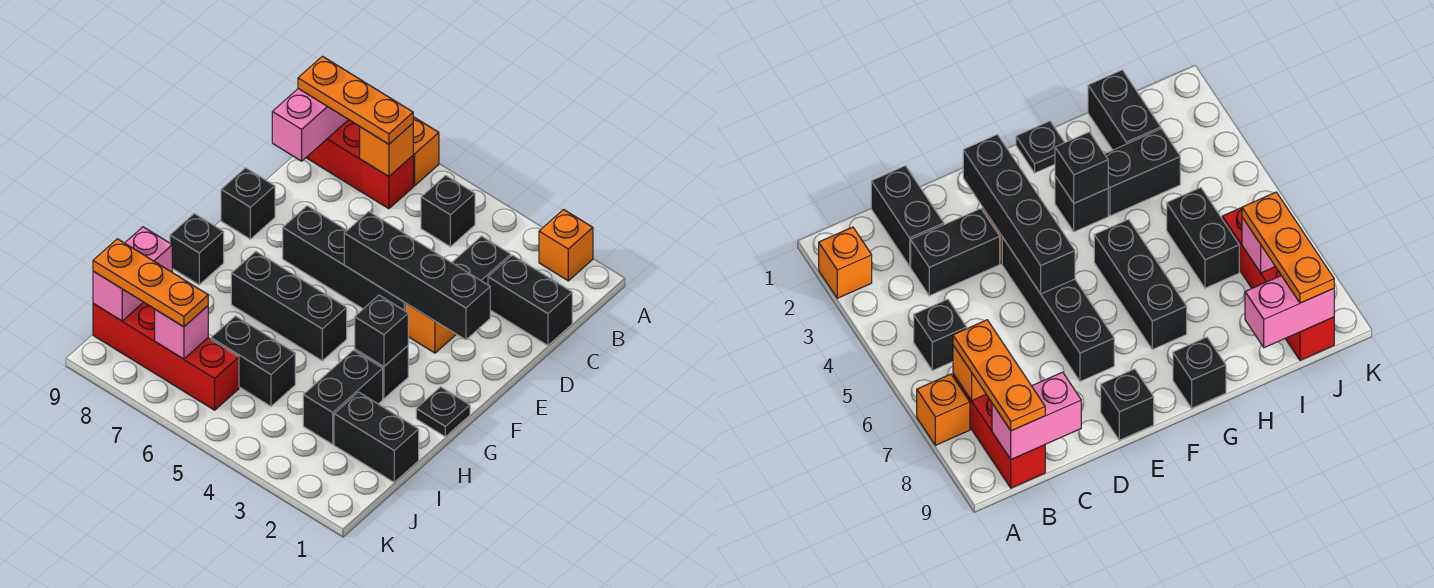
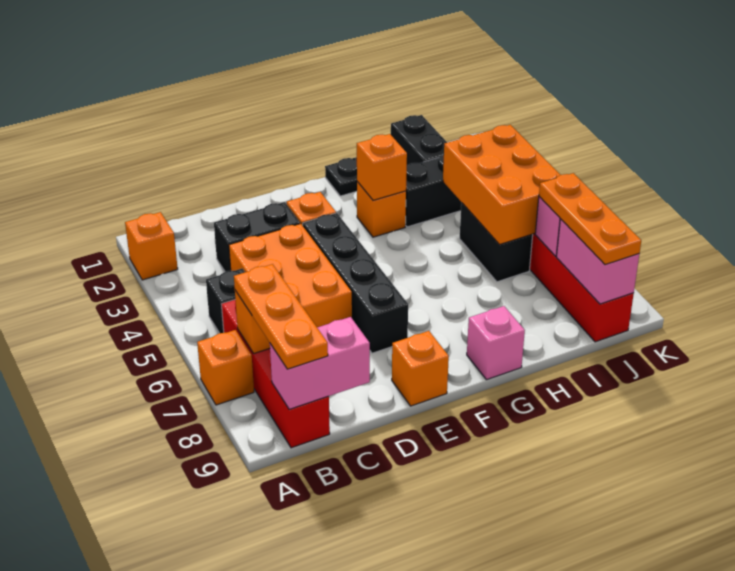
red 1x3 brick [306,120,413,209] -> red 1x4 brick [221,300,330,448]
black 1x2 brick [488,255,572,345] -> none
none -> orange 2x3 brick [229,224,352,327]
black 1x4 brick [344,212,490,340] -> none
black 1x1 brick [221,168,275,239] -> orange 1x1 brick [392,331,449,406]
black 1x1 brick [355,346,408,399] -> orange 1x1 brick [357,182,406,237]
black 1x1 brick [355,295,408,367] -> orange 1x1 brick [357,134,407,201]
black 1x3 brick [231,252,347,361] -> none
black 1x1 brick [170,213,224,285] -> pink 1x1 brick [467,306,525,380]
none -> orange 2x3 brick [443,125,560,245]
pink 1x2 brick [93,227,172,321] -> pink 1x2 brick turned to [557,219,639,304]

